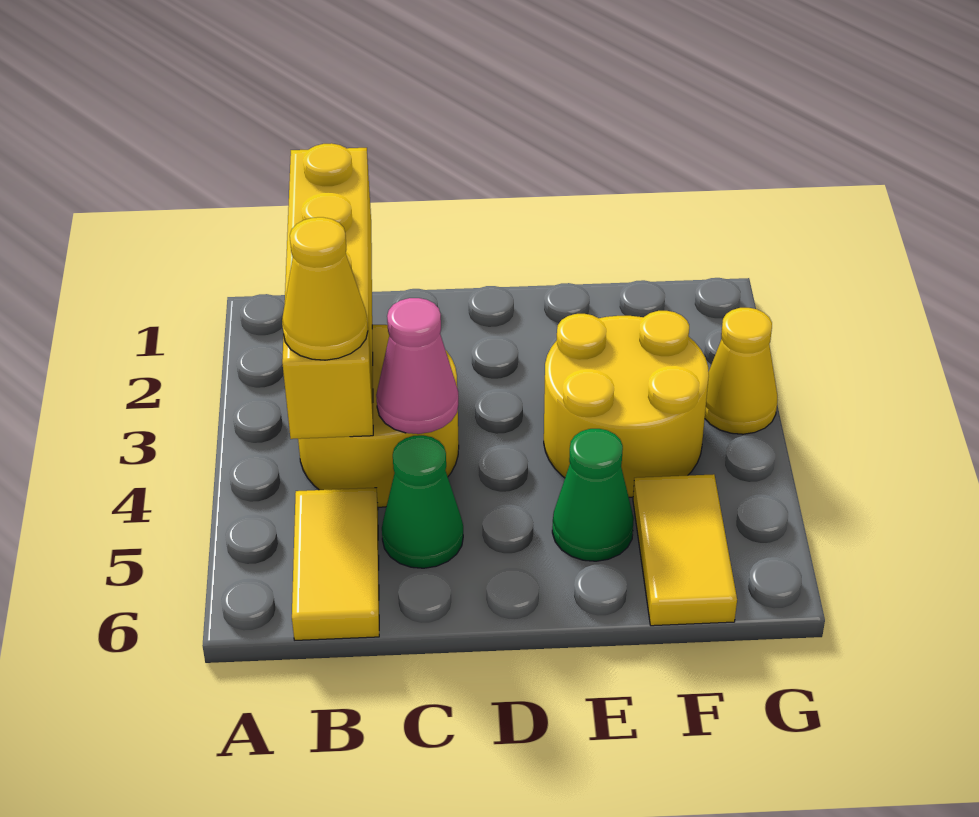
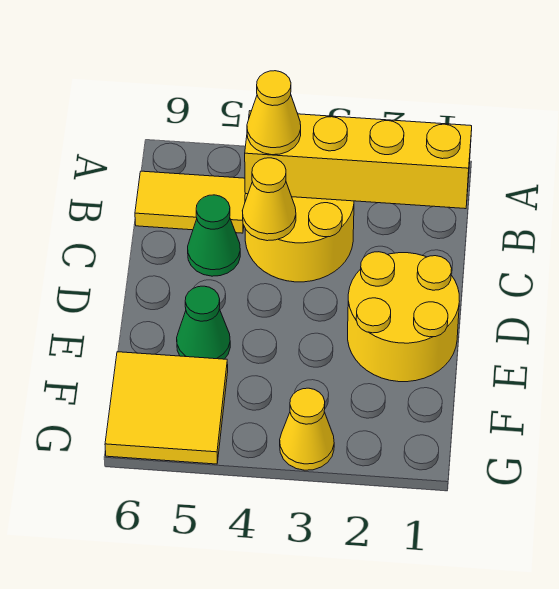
pink 1x1 cone [376,298,458,434] -> yellow 1x1 cone [242,158,296,241]
yellow 2x2 round brick [544,311,709,497] -> yellow 2x2 round brick moved to [348,252,459,382]
yellow 1x2 tile [633,474,737,626] -> yellow 2x2 tile [105,352,228,464]

